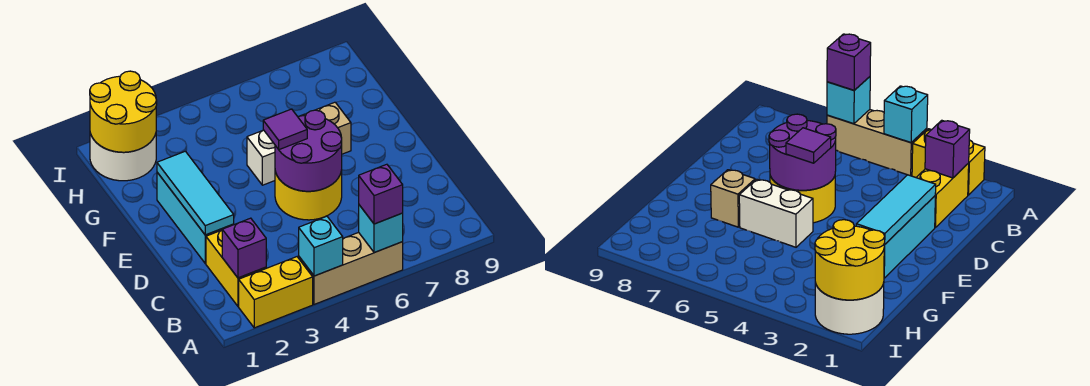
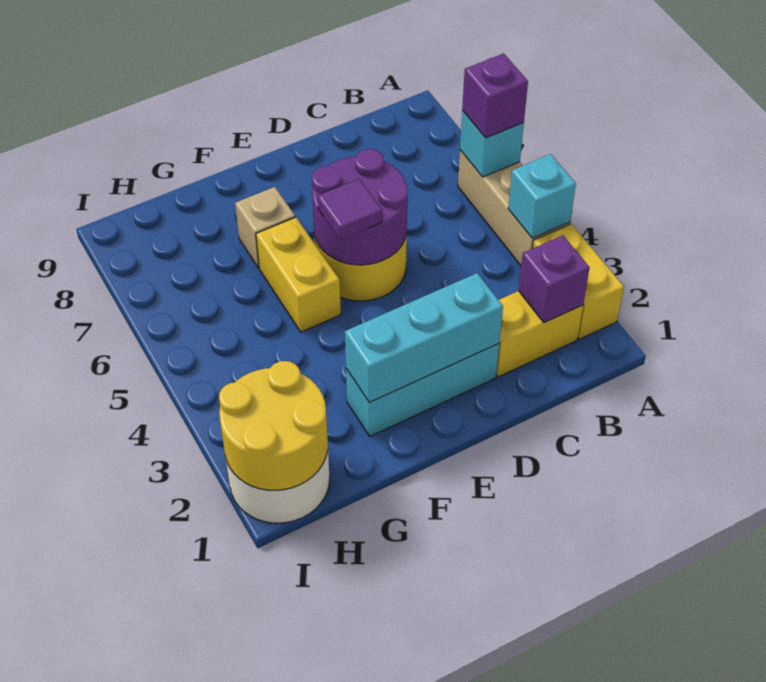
cyan 1x3 tile [157,151,234,235] -> cyan 1x3 brick [345,273,503,403]
white 1x2 brick [247,114,306,185] -> yellow 1x2 brick [256,217,341,332]

